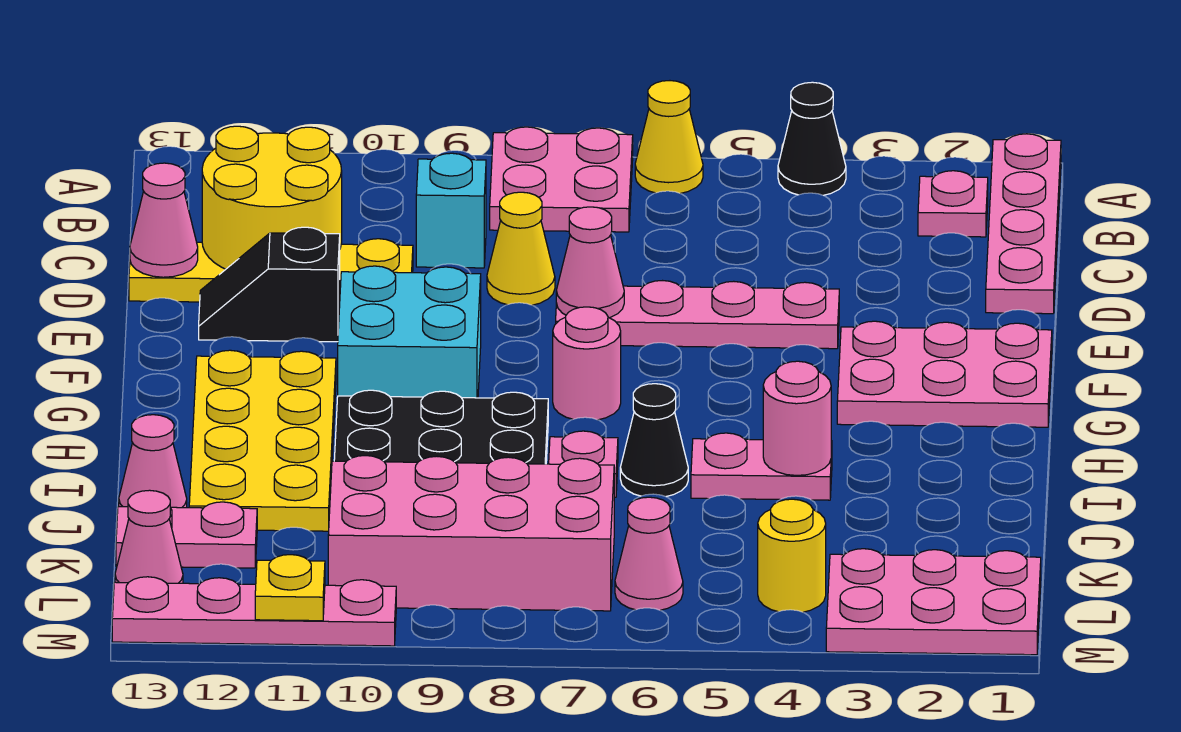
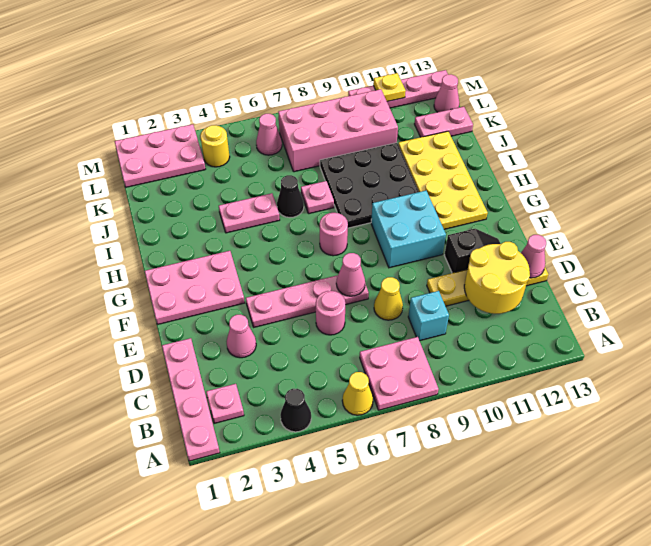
pink 1x1 round brick [763,361,831,475] -> pink 1x1 round brick moved to [316,291,345,335]
pink 1x1 cone [119,415,187,508] -> pink 1x1 cone moved to [227,315,256,358]

